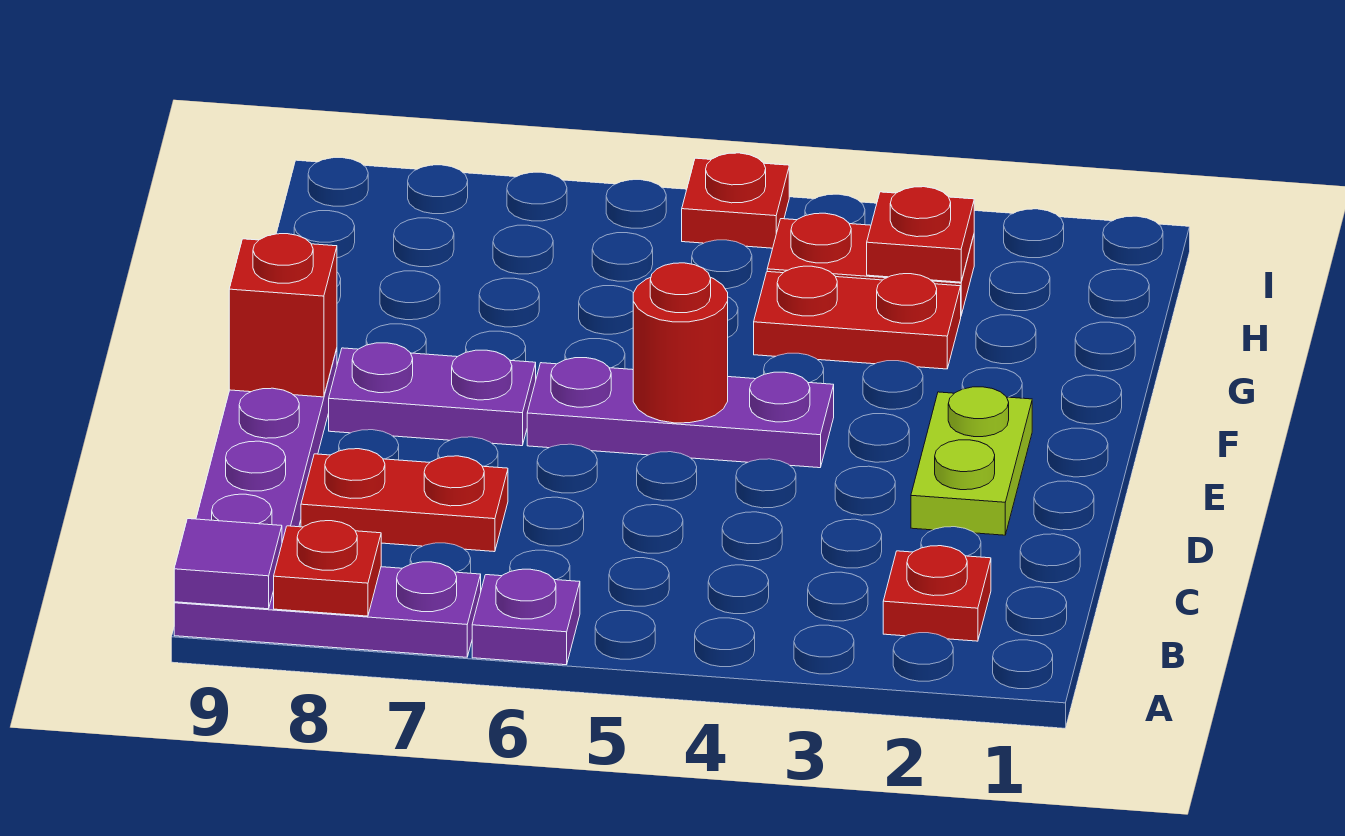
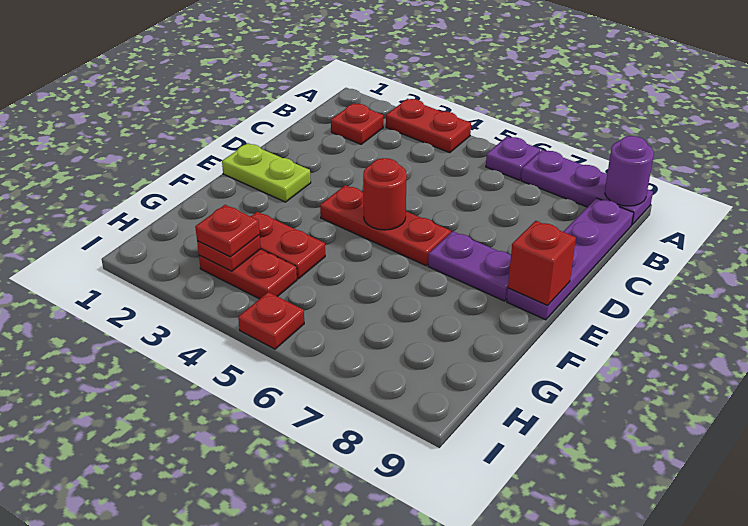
red 1x1 plate [274,521,381,616] -> red 1x1 plate moved to [195,205,260,257]
purple 1x1 tile [174,519,282,609] -> purple 1x1 round brick [605,136,654,206]
red 1x2 plate [301,449,508,552] -> red 1x2 plate moved to [386,99,471,153]
lime 1x2 plate [911,387,1032,535] -> lime 1x2 plate turned to [222,143,311,202]
purple 1x3 plate [527,358,834,468] -> red 1x3 plate [320,185,451,266]

